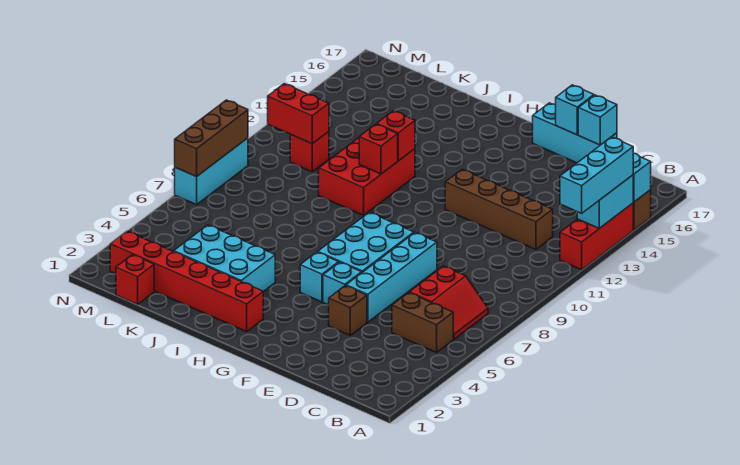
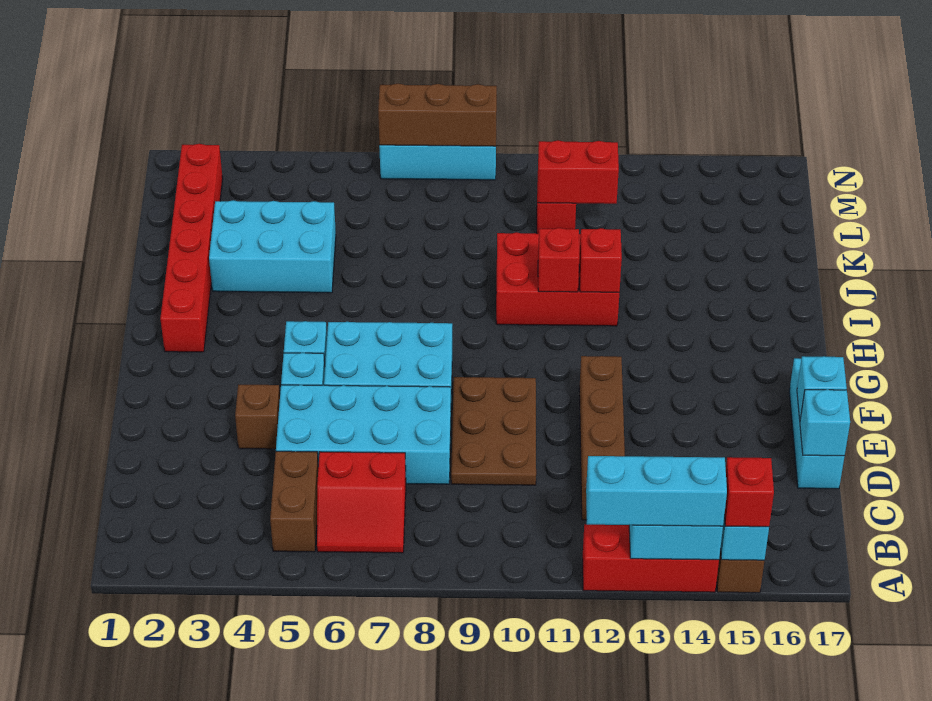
none -> brown 2x3 plate [451,377,536,485]
cyan 1x4 brick [346,233,437,322] -> cyan 2x4 brick [276,385,451,484]
cyan 2x3 brick [174,225,275,292] -> cyan 2x3 brick turned to [209,200,336,293]
red 1x1 brick [116,255,154,304] -> red 1x1 brick moved to [724,457,774,527]
red 1x2 brick [268,84,329,144] -> red 1x2 brick turned to [538,140,619,204]

